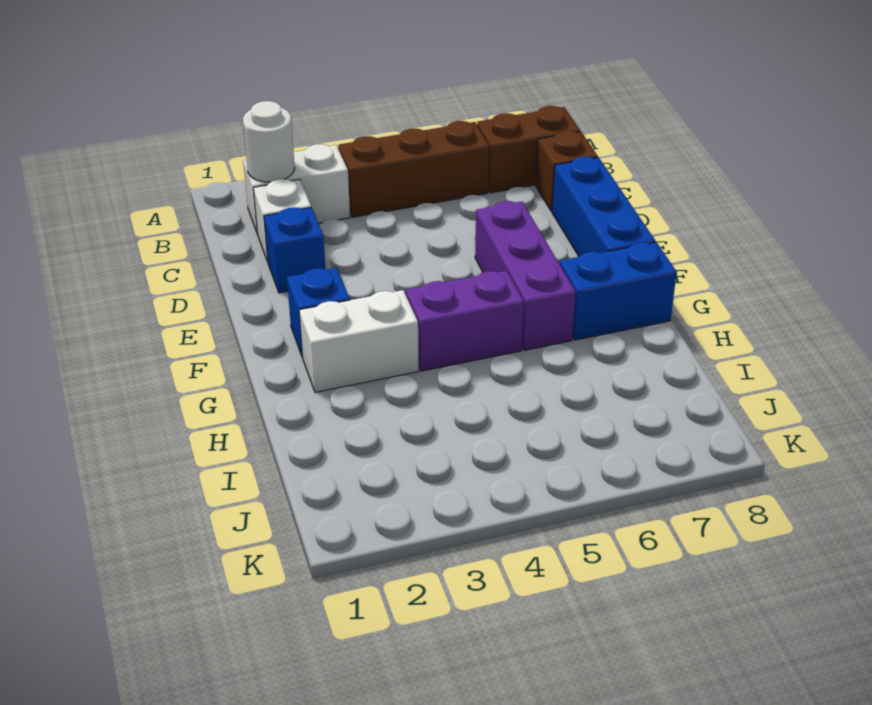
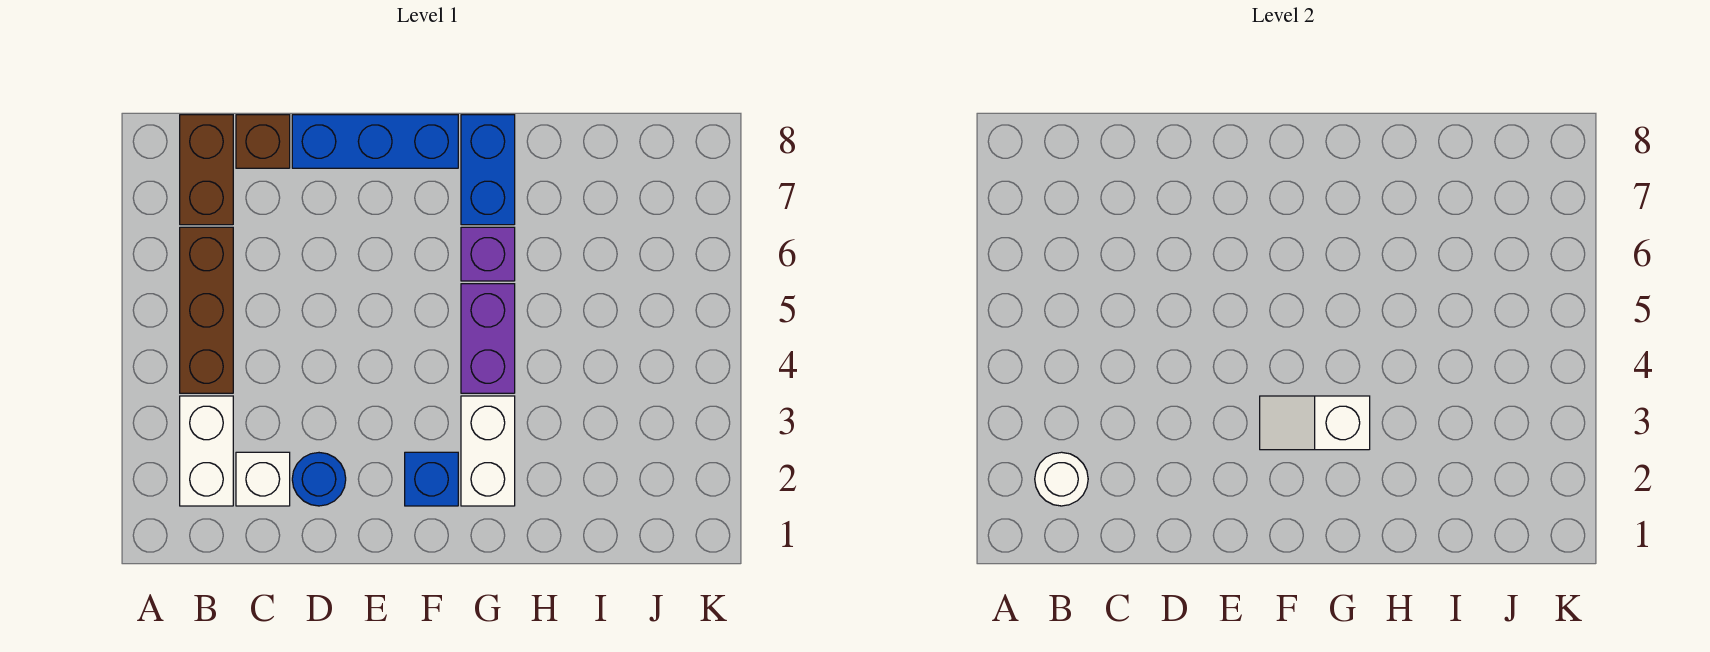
blue 1x1 brick [264,207,325,293] -> blue 1x1 round brick [292,453,346,506]
purple 1x3 brick [475,201,576,350] -> purple 1x1 brick [461,227,515,281]
none -> white 1x2 slope [1260,396,1370,450]

